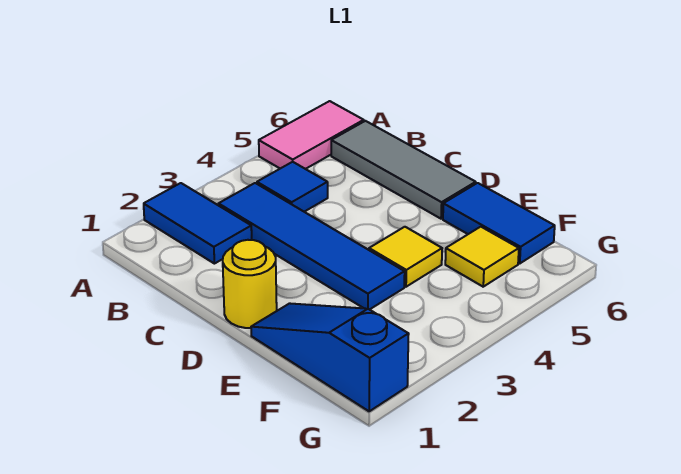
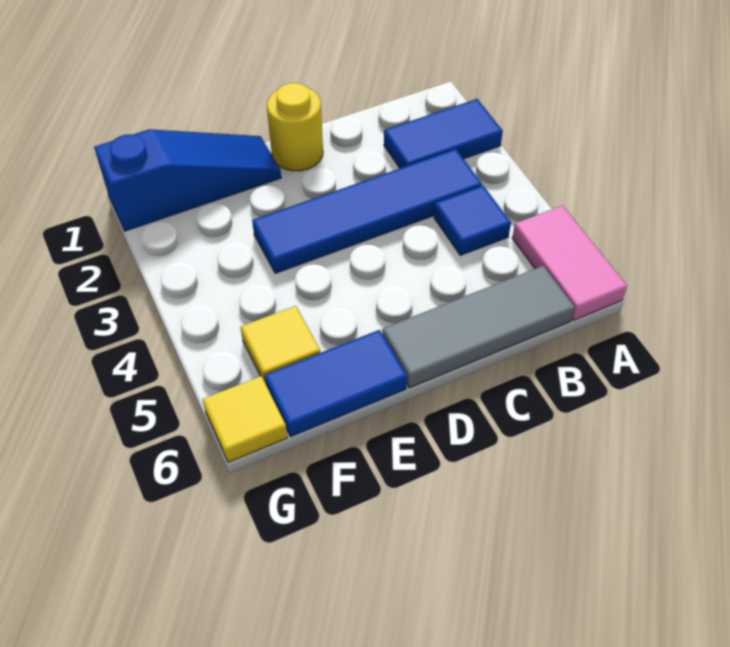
yellow 1x1 tile [369,227,442,287] -> yellow 1x1 tile moved to [202,376,287,462]

